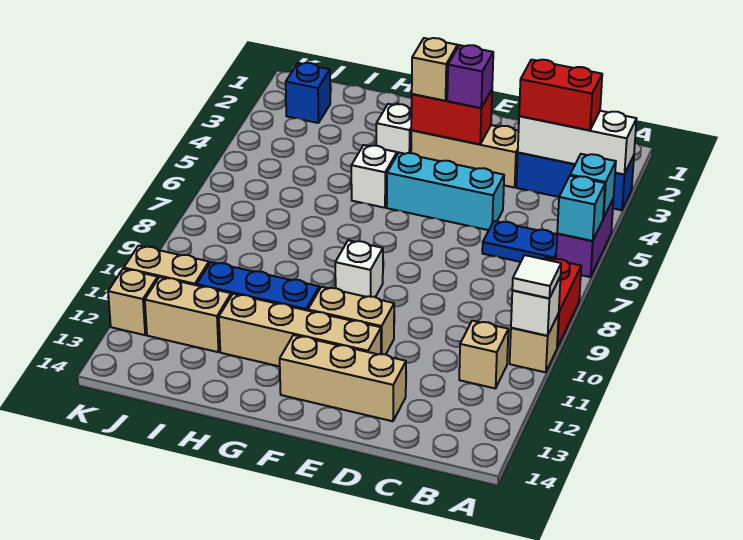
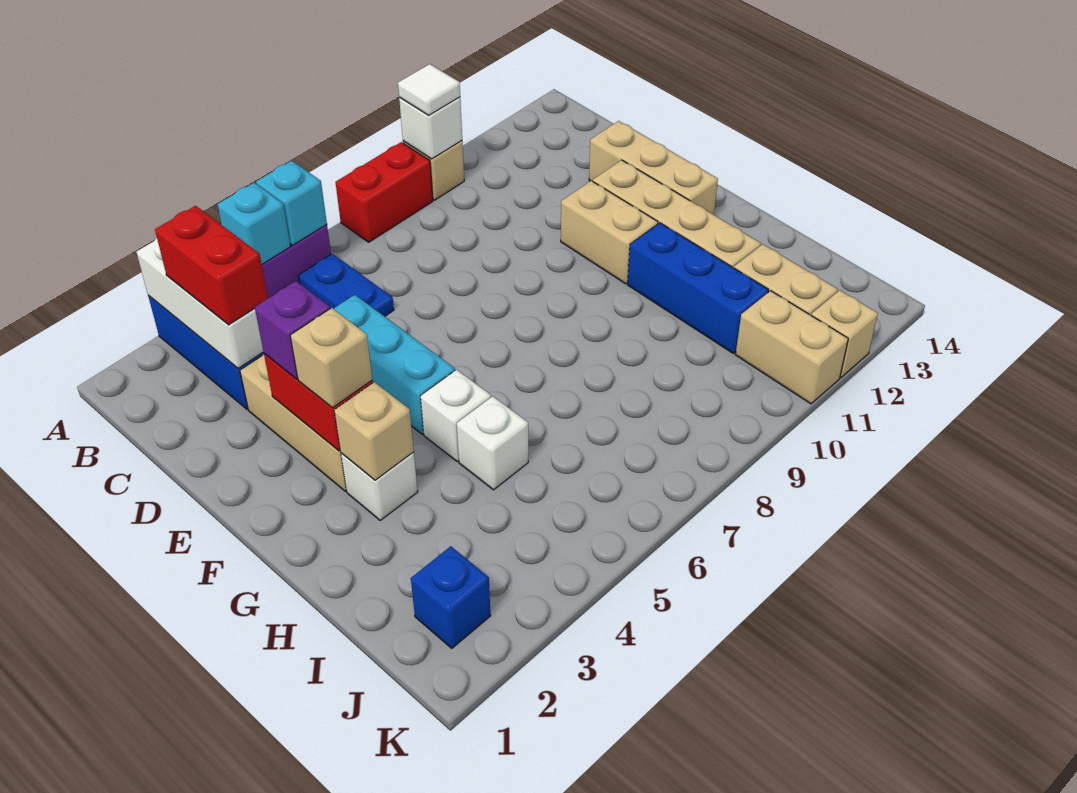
tan 1x1 brick [459,321,508,389] -> tan 1x1 brick moved to [334,382,414,480]
white 1x1 brick [335,240,383,297] -> white 1x1 brick moved to [457,396,528,490]

